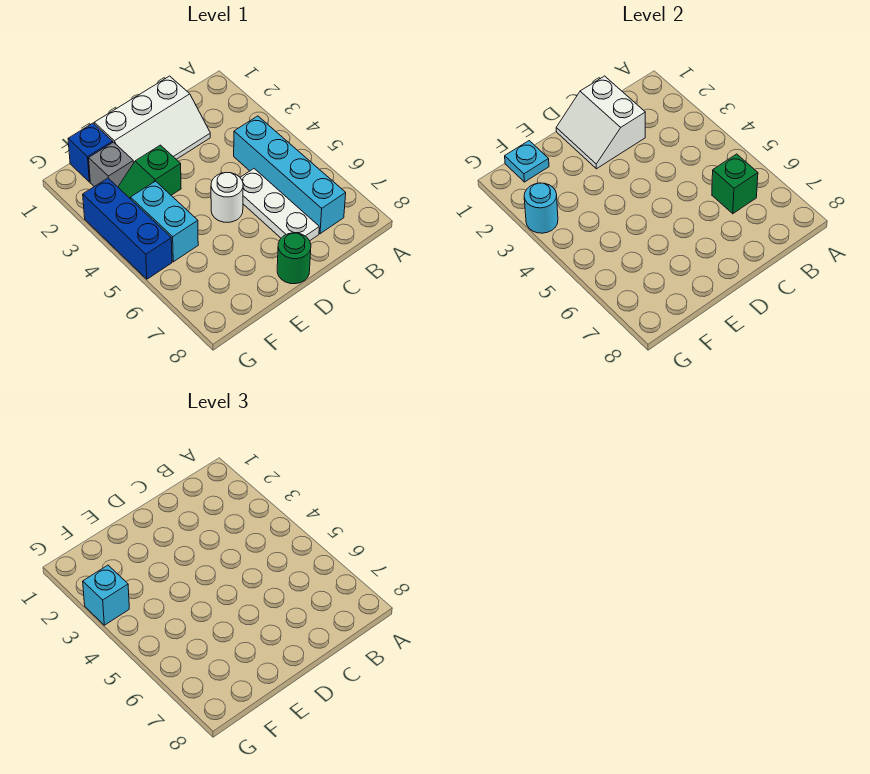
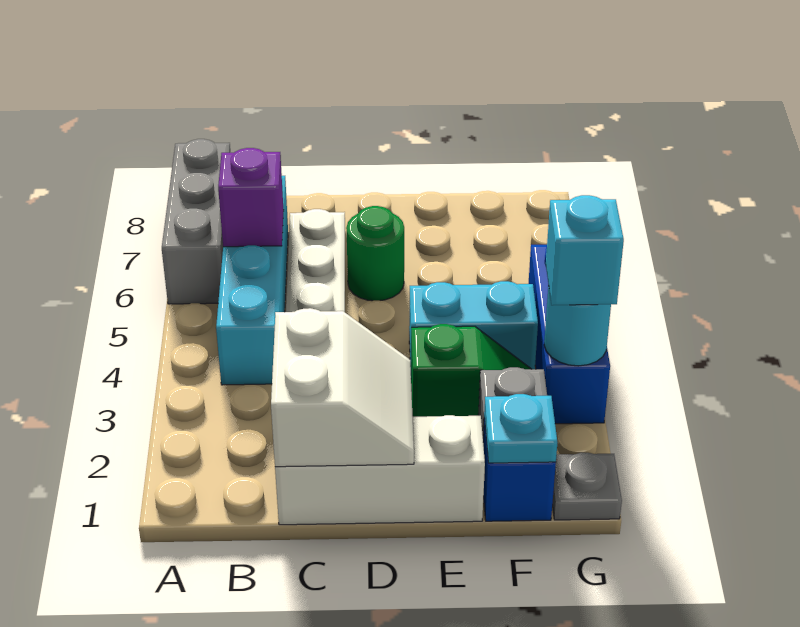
none -> grey 1x3 brick [162,139,230,304]
green 1x1 brick [712,154,758,214] -> purple 1x1 brick [218,148,284,247]
white 1x1 round brick [211,173,243,222] -> none
green 1x1 round brick [277,233,311,284] -> green 1x1 round brick moved to [346,206,404,301]
cyan 1x2 brick [131,181,198,262] -> cyan 1x2 brick turned to [409,281,538,369]
none -> grey 1x1 plate [552,453,622,520]

